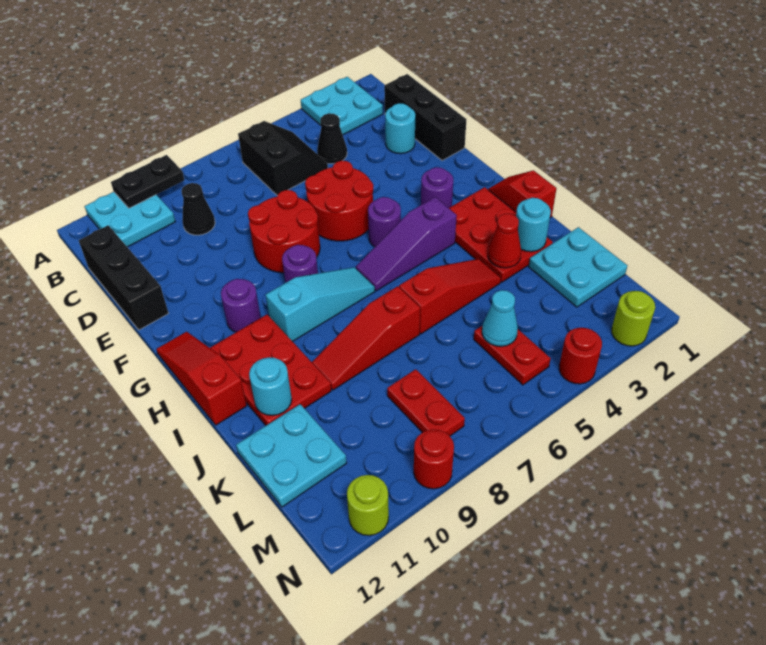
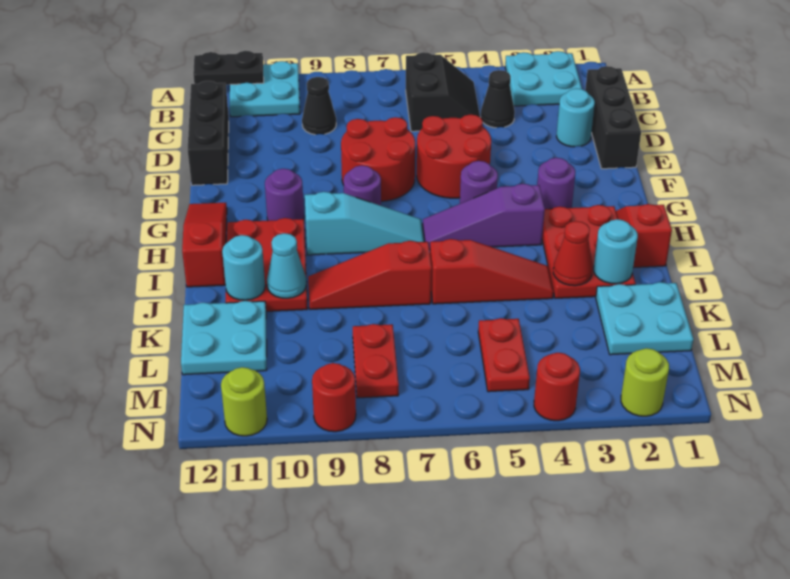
black 1x2 plate [111,155,184,208] -> black 1x2 plate moved to [193,51,264,85]
cyan 1x1 cone [482,290,518,347] -> cyan 1x1 cone moved to [267,233,306,298]

